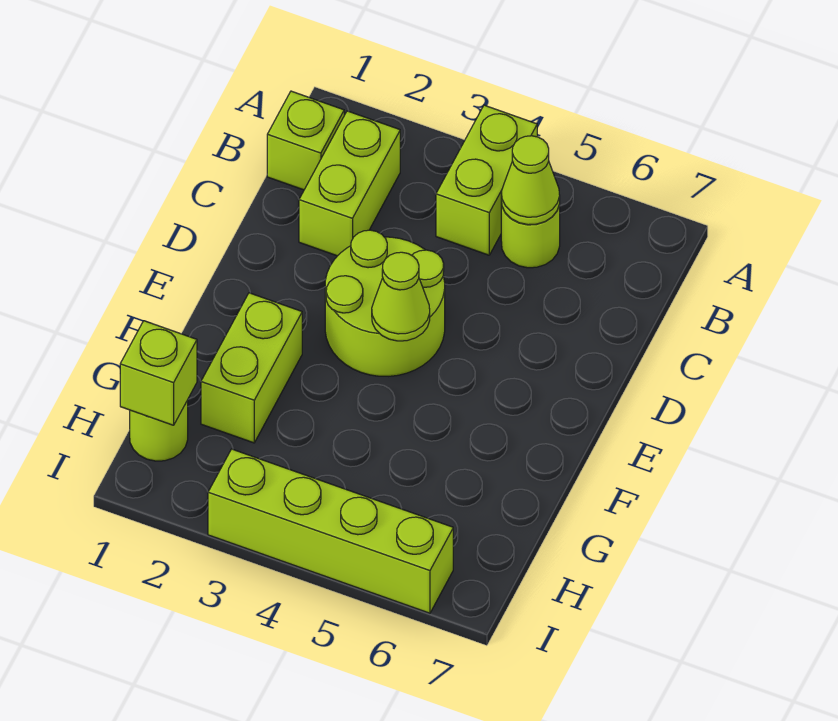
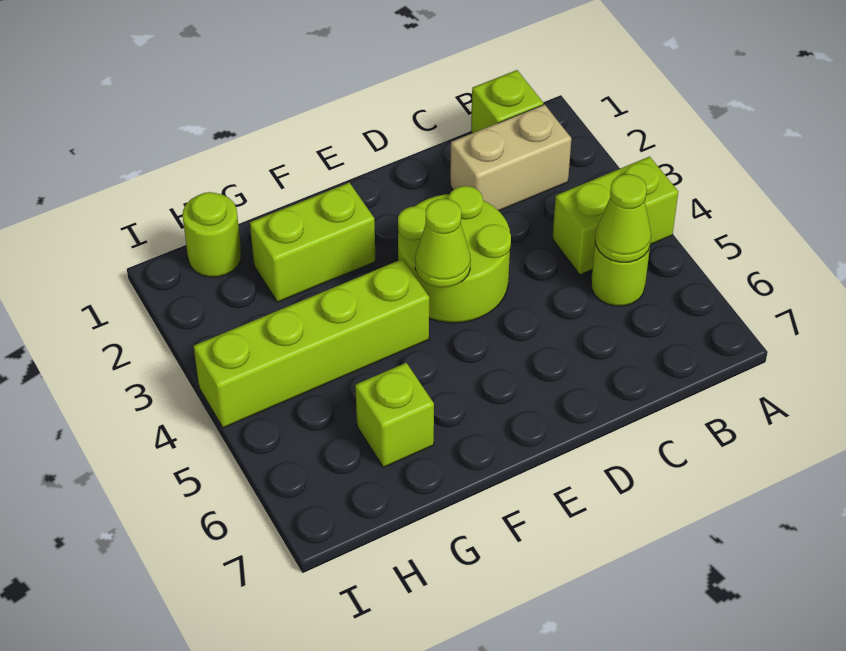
lime 1x2 brick [299,111,400,256] -> tan 1x2 brick [450,105,571,211]
lime 1x1 brick [120,321,197,425] -> lime 1x1 brick moved to [355,363,434,467]
lime 1x4 brick [208,449,453,613] -> lime 1x4 brick turned to [193,259,429,428]

